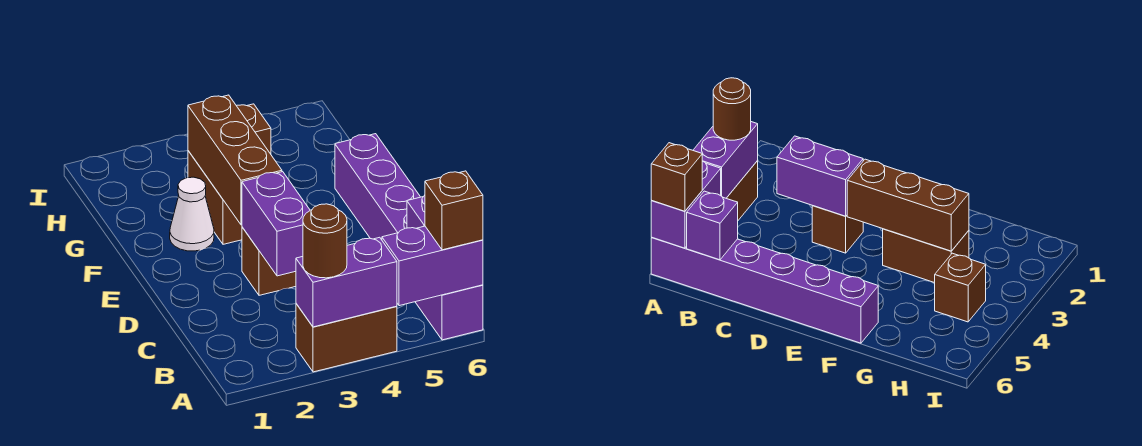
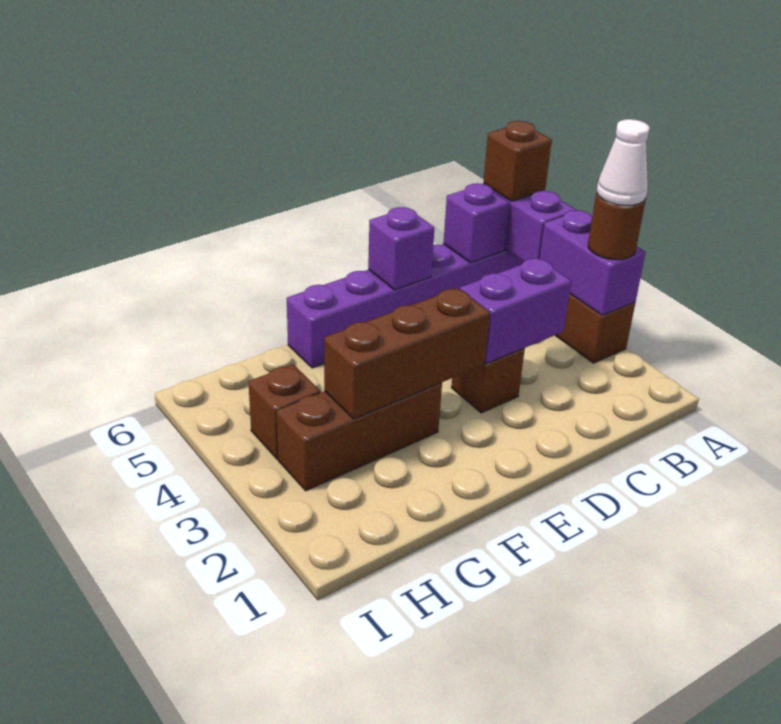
none -> purple 1x1 brick [368,207,435,290]
white 1x1 cone [170,177,214,251] -> white 1x1 cone moved to [597,119,650,205]
brown 1x2 brick [188,151,242,244] -> brown 1x3 brick [276,383,442,491]

